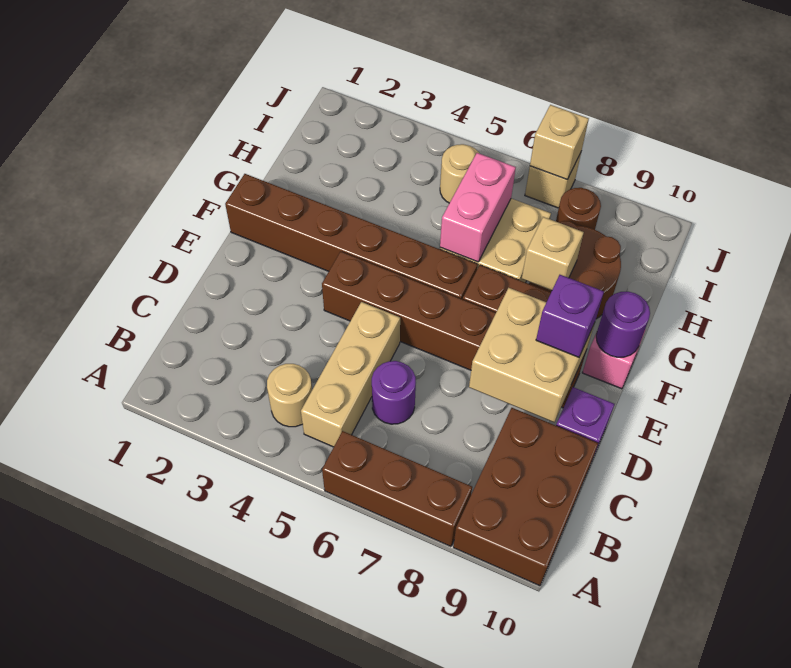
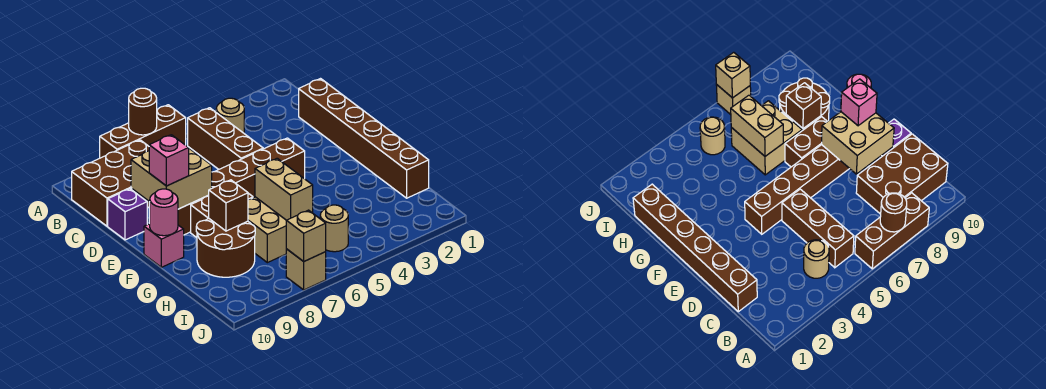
brown 2x3 brick [453,408,598,586] -> brown 2x3 brick turned to [72,140,149,226]
tan 1x3 brick [301,302,400,447] -> brown 1x3 brick [188,108,263,169]
purple 1x1 round brick [372,361,416,424] -> none
purple 1x1 brick [536,275,604,357] -> pink 1x1 brick [149,135,189,186]
brown 1x6 brick [225,174,478,299] -> brown 1x6 brick turned to [299,79,429,198]
purple 1x1 round brick [596,292,650,357] -> pink 1x1 round brick [149,189,178,236]
pink 1x2 brick [440,153,516,262] -> tan 1x2 brick [255,158,313,220]
tan 1x1 brick [522,217,584,290] -> brown 1x1 brick [209,180,248,231]
brown 1x1 round brick [556,188,601,230] -> brown 1x1 round brick moved to [129,88,157,135]

